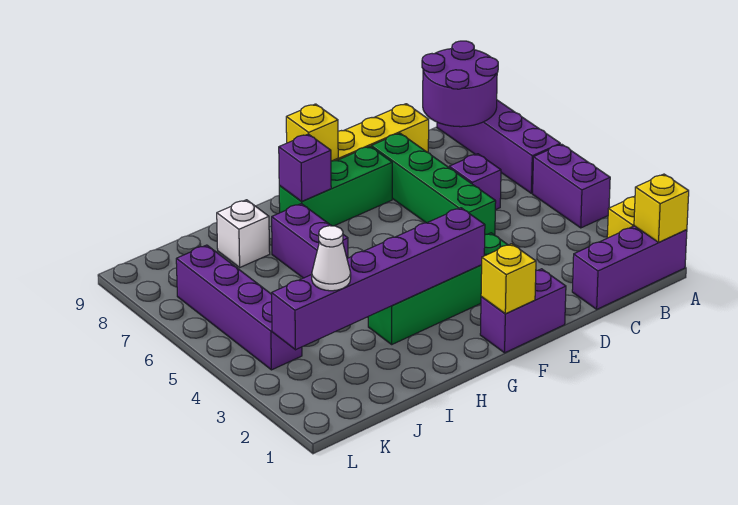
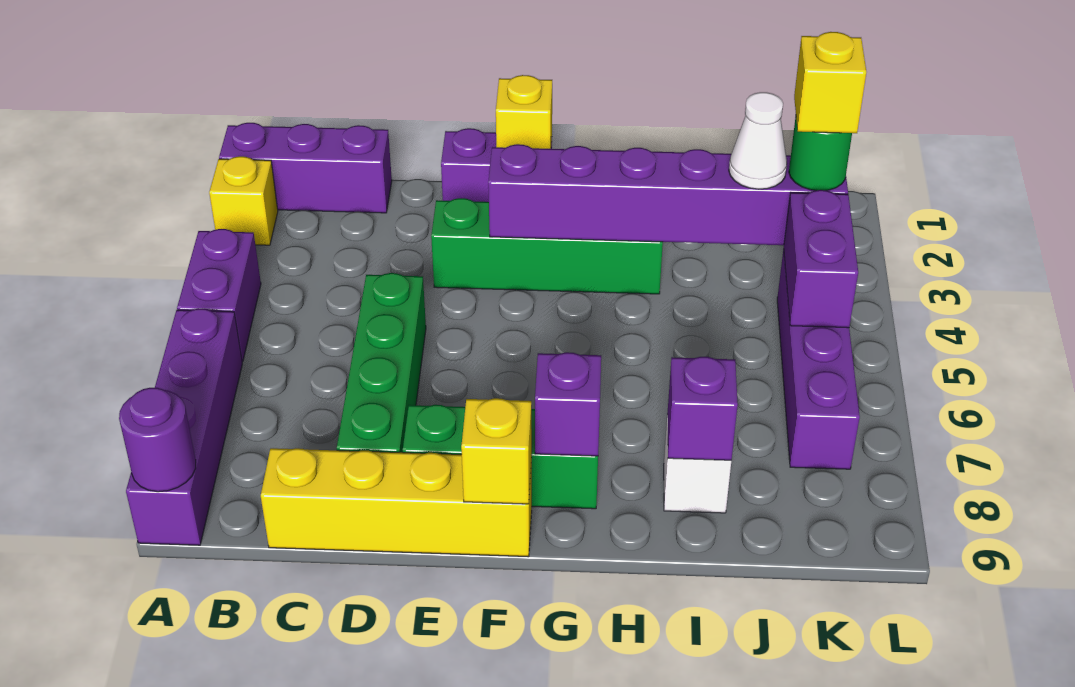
yellow 1x1 brick [634,174,689,242] -> yellow 1x1 brick moved to [794,32,866,133]
purple 2x2 round brick [422,41,498,127] -> purple 1x1 round brick [119,388,196,492]
purple 1x1 brick [449,154,501,210] -> purple 1x1 brick moved to [667,357,738,460]
purple 1x2 brick [272,204,348,278] -> purple 1x2 brick moved to [784,190,858,328]
none -> green 1x1 round brick [789,117,852,190]

